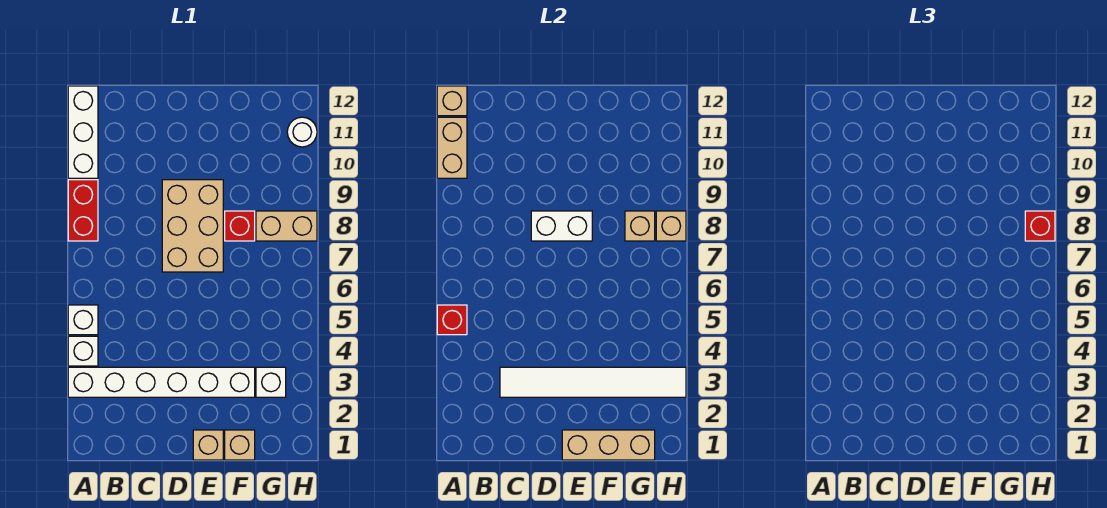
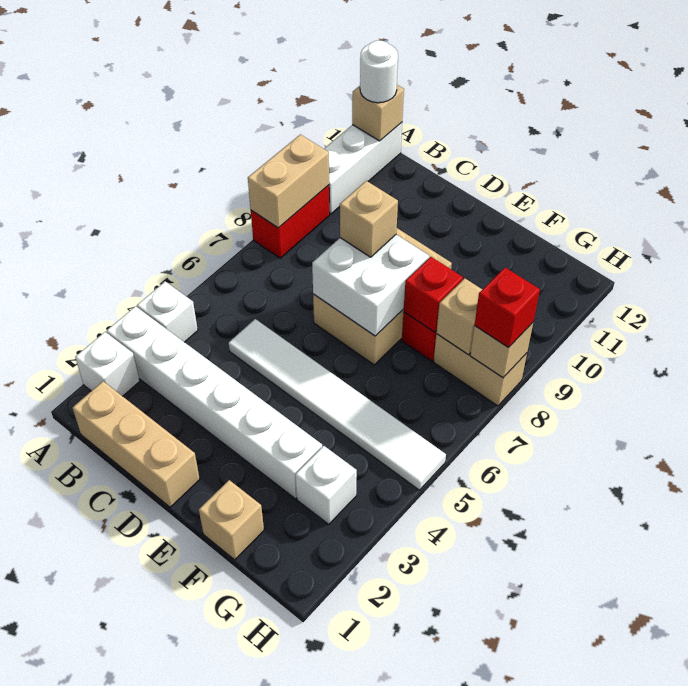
white 1x1 brick [68,305,98,335] -> white 1x1 brick moved to [75,332,140,396]
red 1x1 brick [437,305,467,335] -> red 1x1 brick moved to [404,257,463,332]
tan 1x2 brick [437,117,467,178] -> tan 1x2 brick moved to [248,134,329,228]
white 1x6 tile [500,367,686,397] -> white 1x6 tile moved to [229,319,446,490]
white 1x2 brick [531,211,592,241] -> white 2x2 brick [312,235,429,336]
tan 1x1 brick [193,430,223,460] -> tan 1x1 brick moved to [340,181,398,257]
tan 1x3 brick [562,430,655,460] -> tan 1x3 brick moved to [72,381,200,507]
white 1x1 round brick [287,117,317,147] -> white 1x1 round brick moved to [360,41,398,103]

